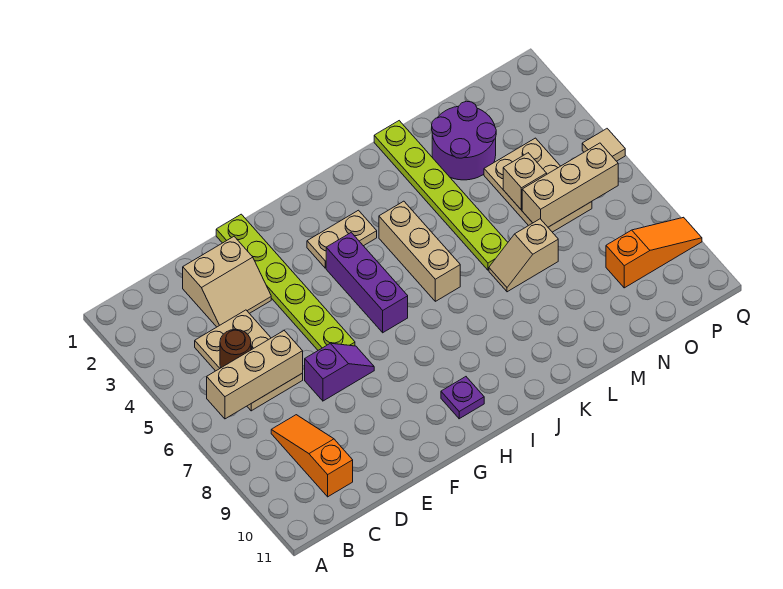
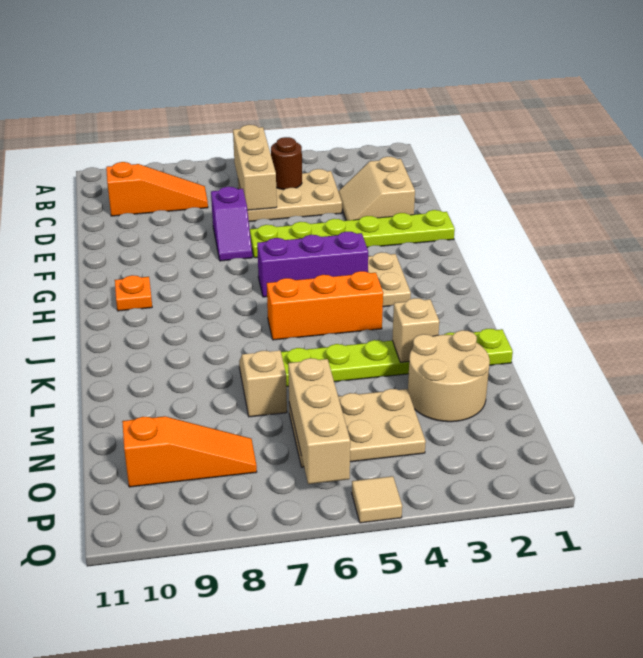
purple 1x1 plate [441,377,484,419] -> orange 1x1 plate [115,275,152,311]
tan 1x3 brick [379,201,460,301] -> orange 1x3 brick [267,271,383,340]
purple 2x2 round brick [432,101,496,180] -> tan 2x2 round brick [408,330,490,422]
tan 1x1 brick [503,153,547,210] -> tan 1x1 brick moved to [392,298,439,362]
orange 1x3 slope [606,217,702,288] -> orange 1x3 slope turned to [122,416,257,487]

